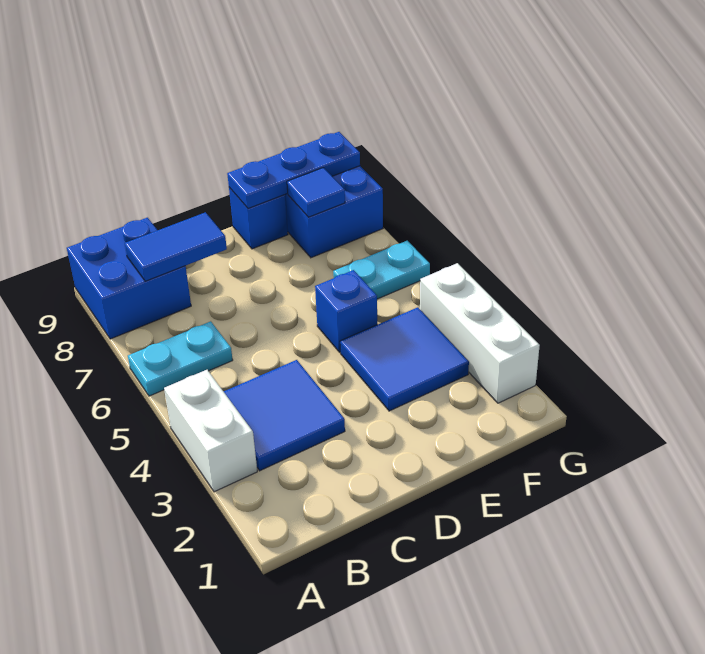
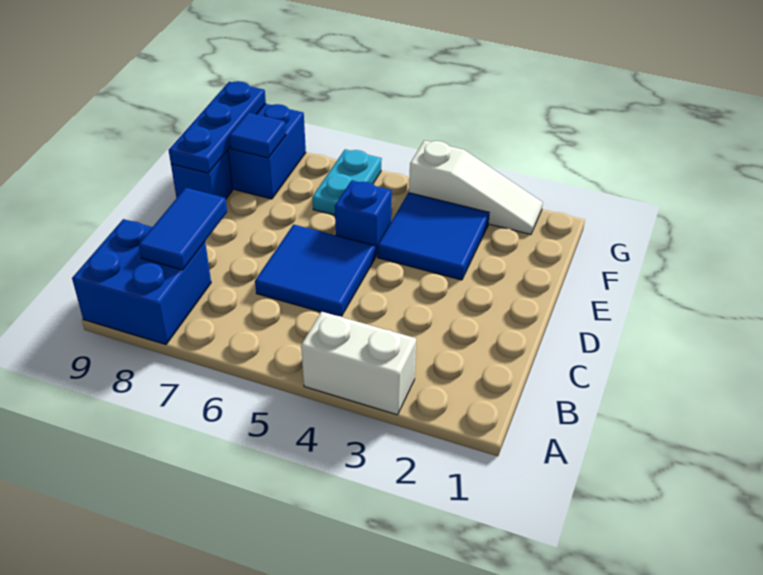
cyan 1x2 plate [128,321,233,396] -> none
blue 2x2 tile [224,360,345,471] -> blue 2x2 tile moved to [255,224,375,317]
white 1x3 brick [420,263,540,403] -> white 1x3 slope [409,140,543,235]

